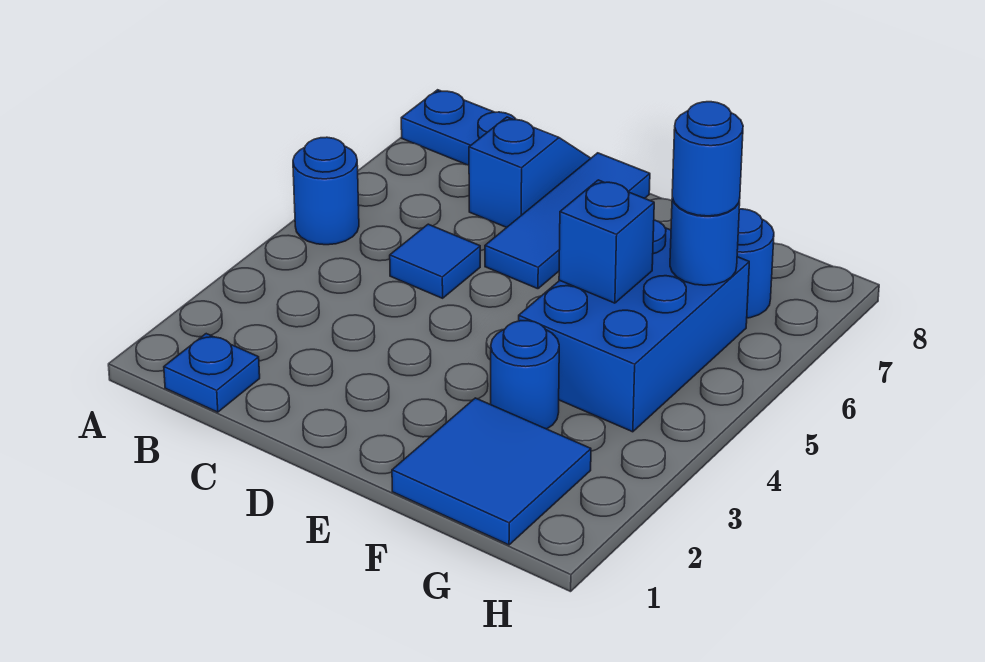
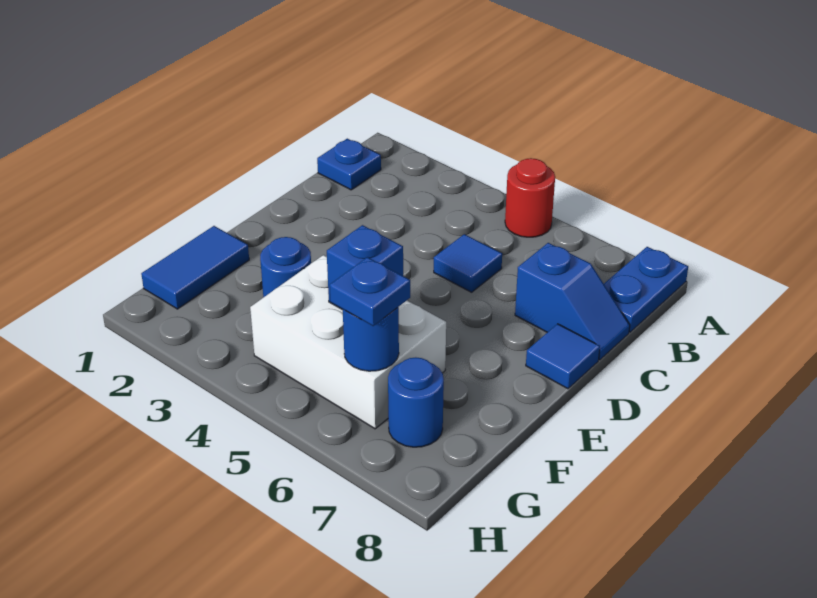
blue 1x1 round brick [293,137,359,245] -> red 1x1 round brick [505,158,555,237]
blue 1x3 tile [485,153,650,289] -> blue 1x1 tile [526,324,600,389]
blue 2x2 tile [392,398,591,545] -> blue 1x2 tile [141,226,249,309]
blue 2x3 brick [519,220,749,432] -> white 2x3 brick [250,255,446,429]
blue 1x1 round brick [672,102,743,216] -> blue 1x1 plate [330,257,410,326]

